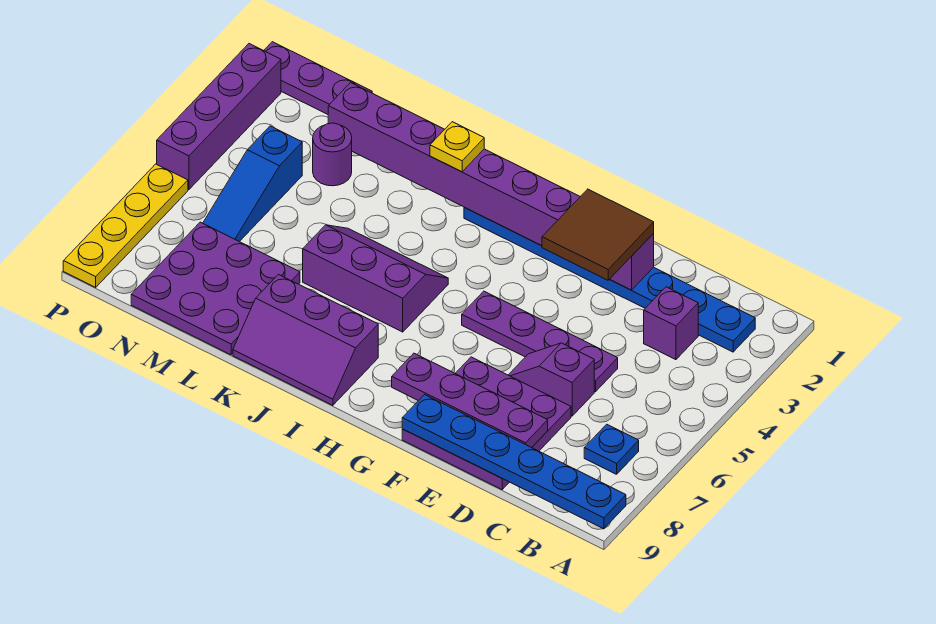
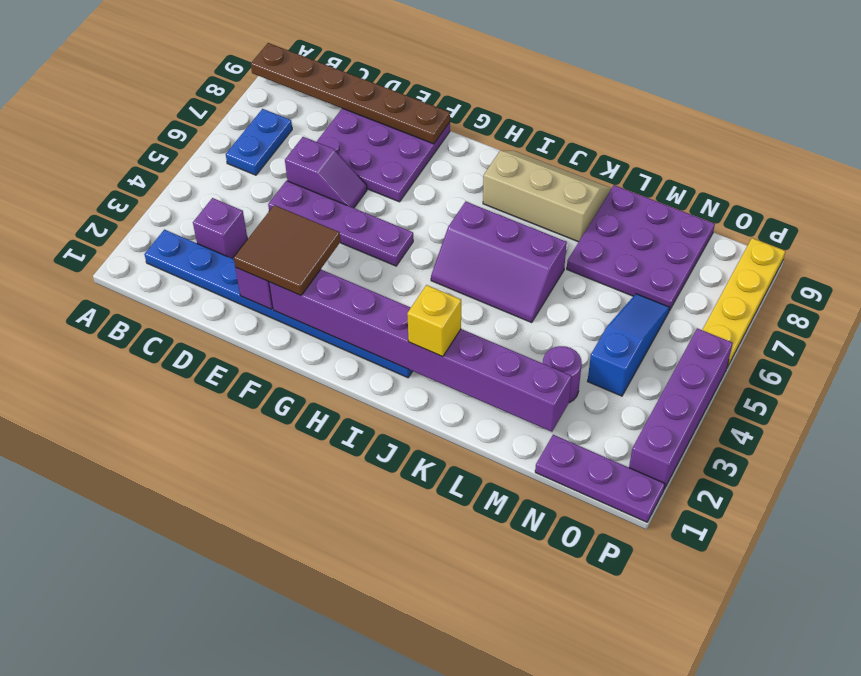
blue 1x6 plate [402,395,626,529] -> brown 1x6 plate [251,43,450,144]
blue 1x1 plate [584,424,639,474] -> blue 1x2 plate [226,109,292,175]
purple 1x4 plate [392,353,548,448] -> none
purple 2x3 slope [233,275,378,405] -> tan 2x3 slope [483,151,612,242]
yellow 1x1 plate [430,122,484,172] -> yellow 1x1 brick [407,285,461,357]

